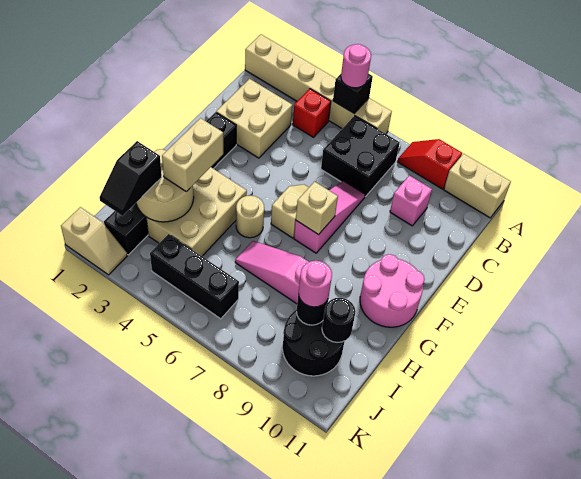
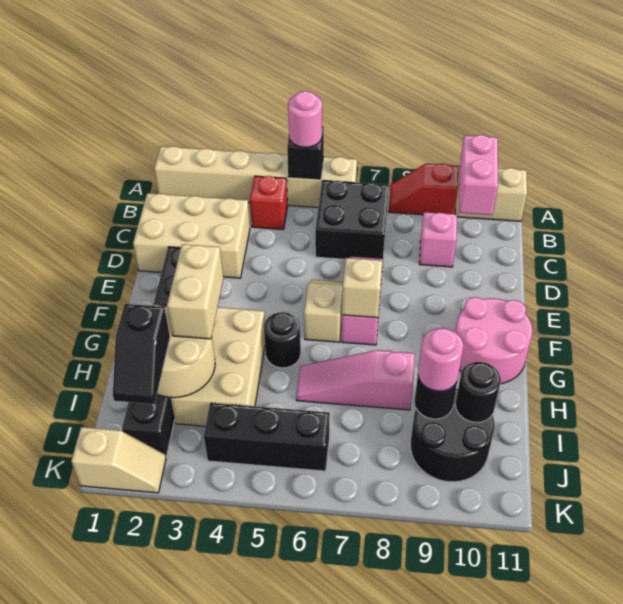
none -> pink 1x2 brick [459,135,498,215]
tan 2x2 brick [216,79,292,158] -> tan 2x3 brick [133,193,250,278]
tan 1x1 round brick [236,196,264,238] -> black 1x1 round brick [264,312,301,368]

